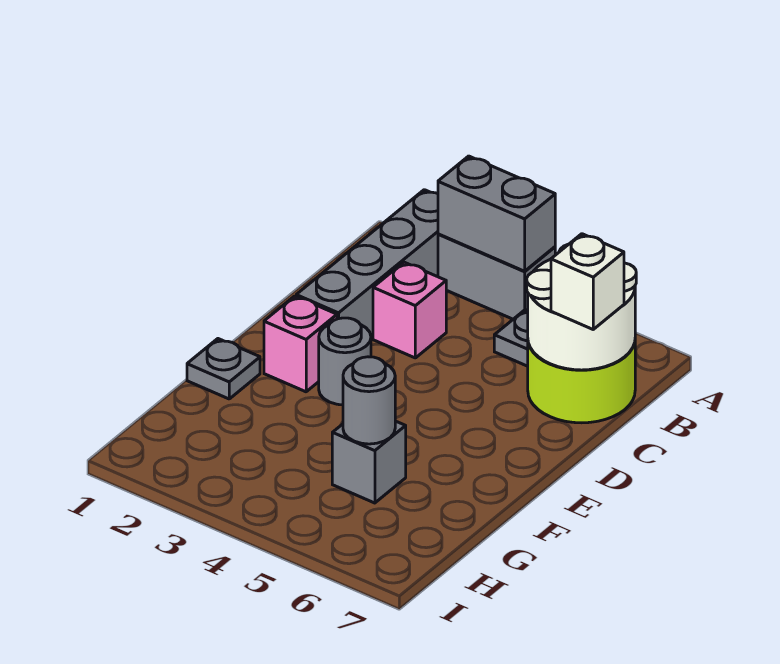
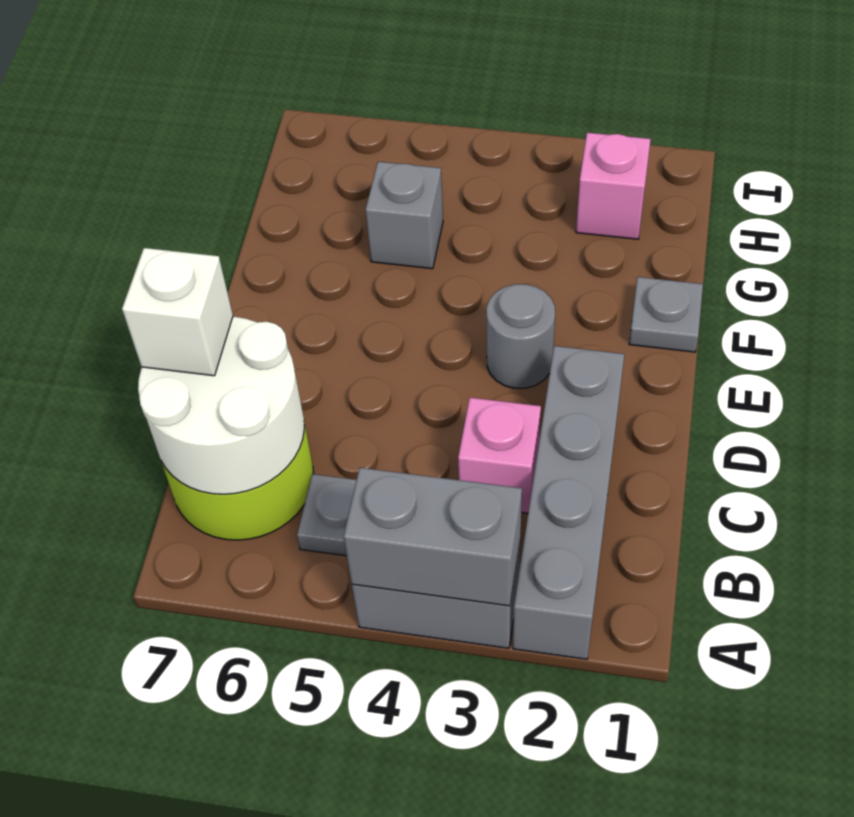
pink 1x1 brick [264,296,337,392] -> pink 1x1 brick moved to [576,133,651,239]
grey 1x1 round brick [343,357,395,444] -> none

